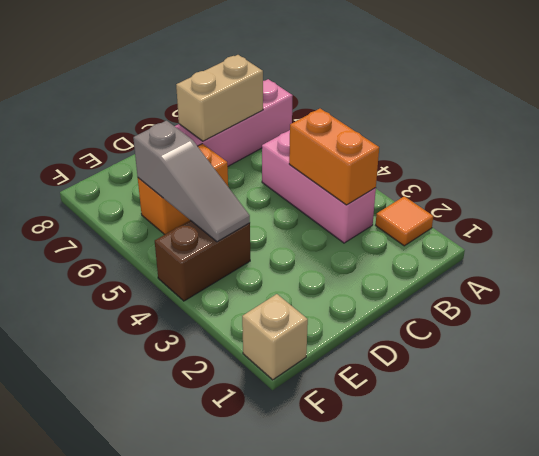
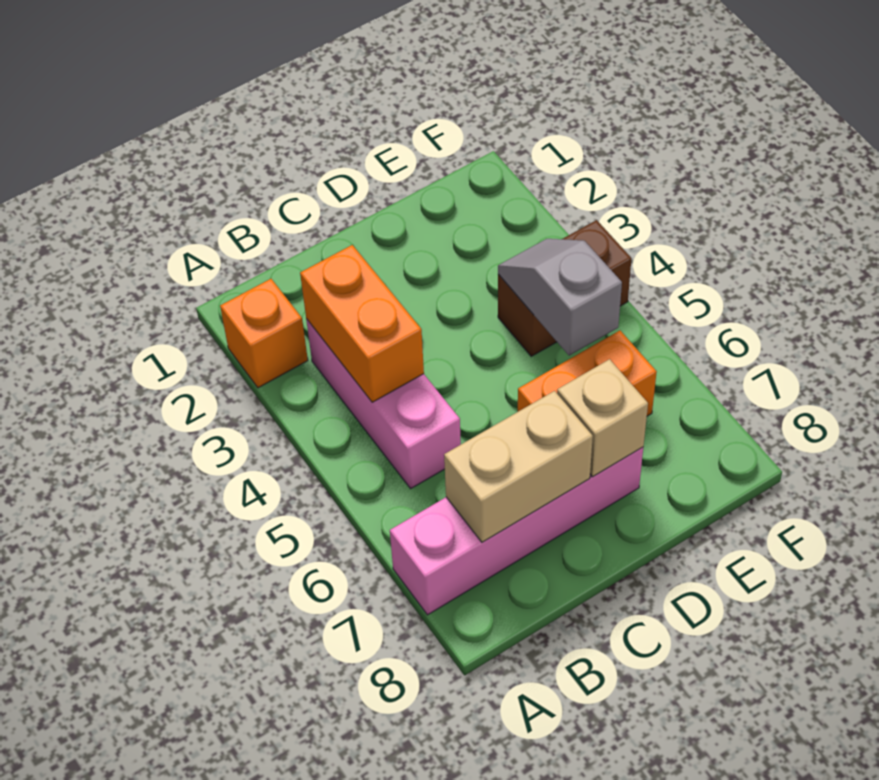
orange 1x1 tile [376,196,433,246] -> orange 1x1 brick [220,279,308,388]
grey 1x3 slope [133,121,250,242] -> grey 1x2 slope [498,239,622,356]
tan 1x1 brick [242,294,308,380] -> tan 1x1 brick moved to [557,359,648,477]

